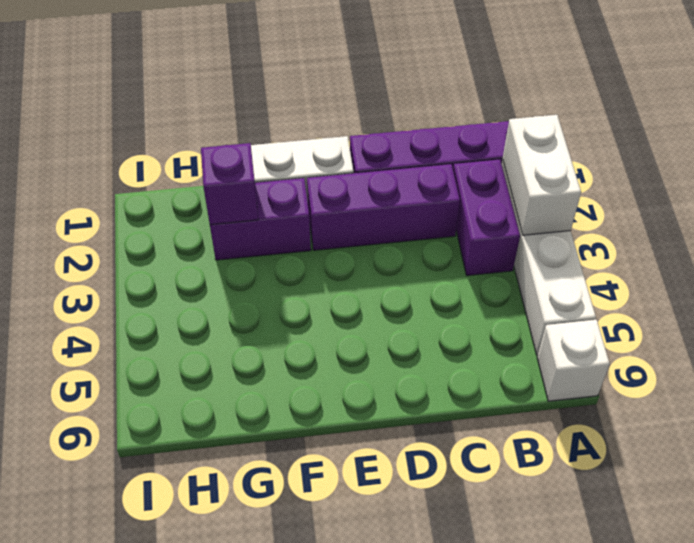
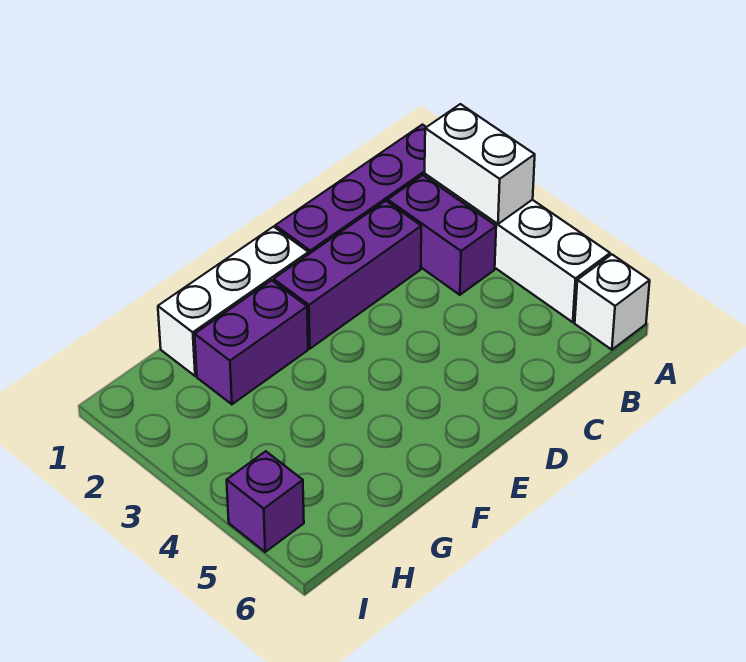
purple 1x1 brick [201,143,258,225] -> purple 1x1 brick moved to [227,451,304,552]

